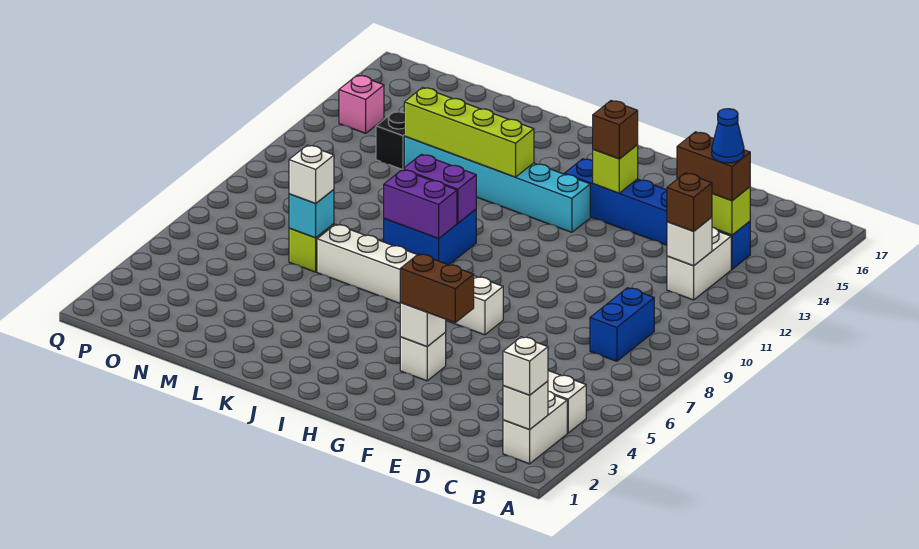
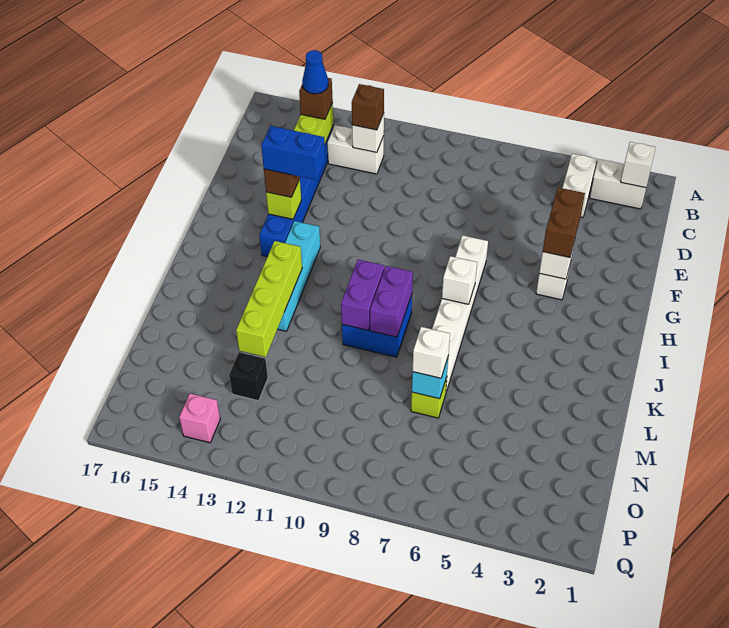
white 1x1 brick [503,337,548,395] -> white 1x1 brick moved to [442,256,477,304]
blue 1x2 brick [590,288,654,361] -> blue 1x2 brick moved to [261,126,325,180]
brown 1x2 brick [677,132,750,201] -> brown 1x1 brick [299,78,333,119]
cyan 1x6 brick [404,136,590,232] -> cyan 1x4 brick [278,221,320,331]

